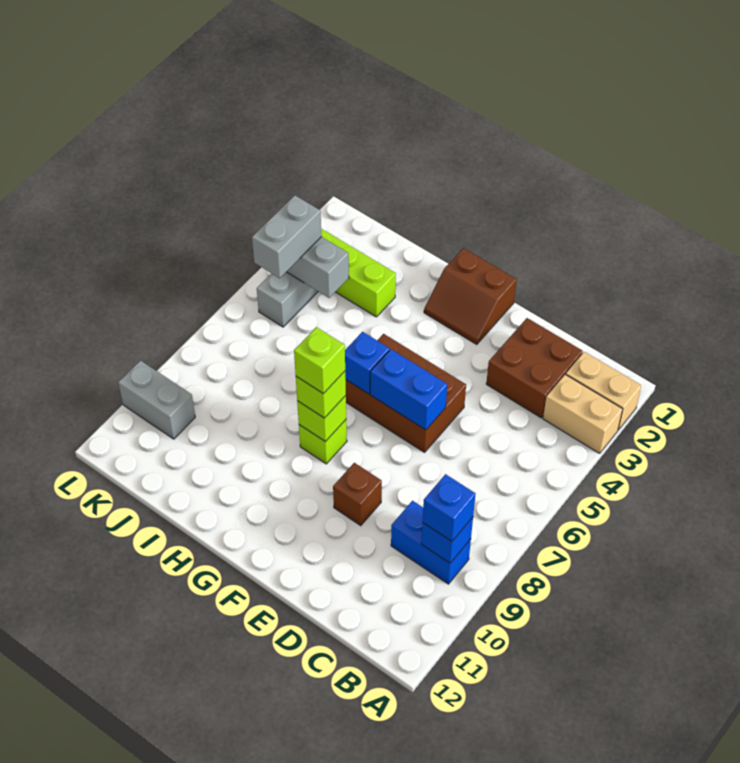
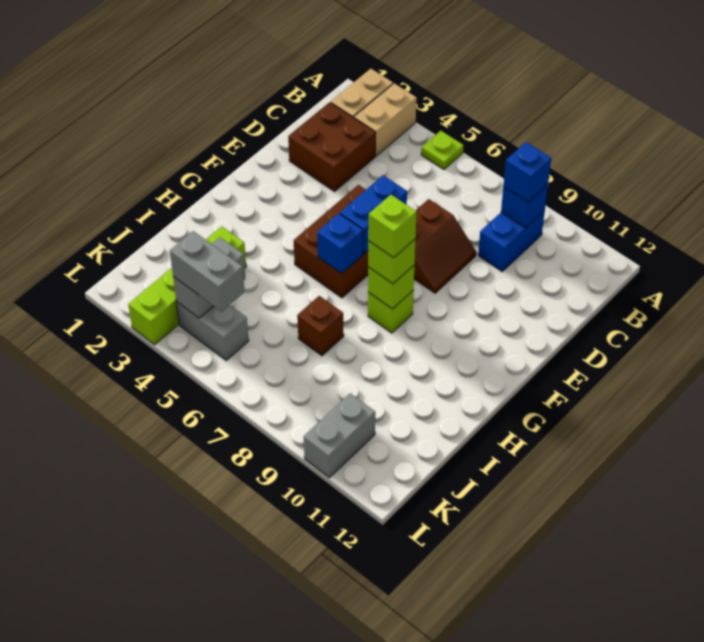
none -> lime 1x1 plate [421,131,464,169]
brown 1x1 brick [333,463,382,526] -> brown 1x1 brick moved to [297,296,344,356]
brown 2x2 slope [424,248,517,345] -> brown 2x2 slope moved to [414,199,476,293]

